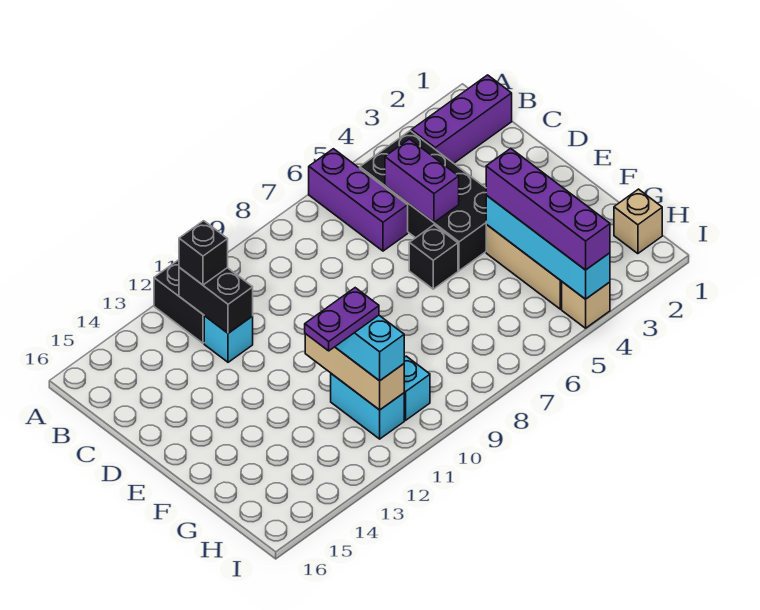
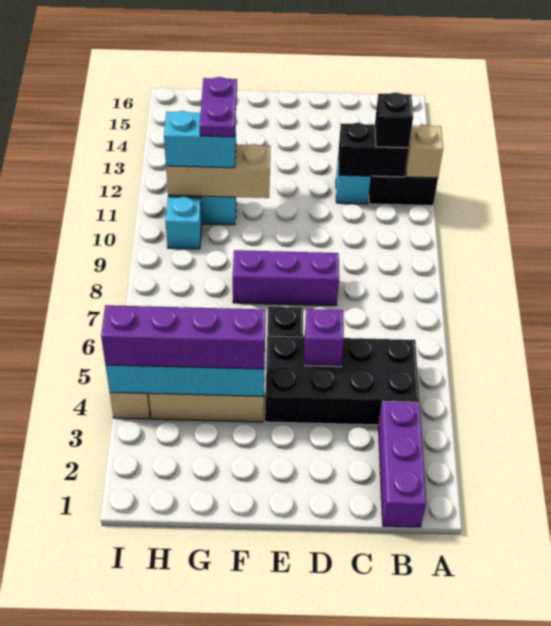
purple 1x3 brick [309,149,408,251] -> purple 1x3 brick moved to [233,250,339,306]
purple 1x2 brick [385,139,459,222] -> purple 1x1 brick [305,309,344,367]
tan 1x1 brick [614,189,662,254] -> tan 1x1 brick moved to [406,125,443,178]

